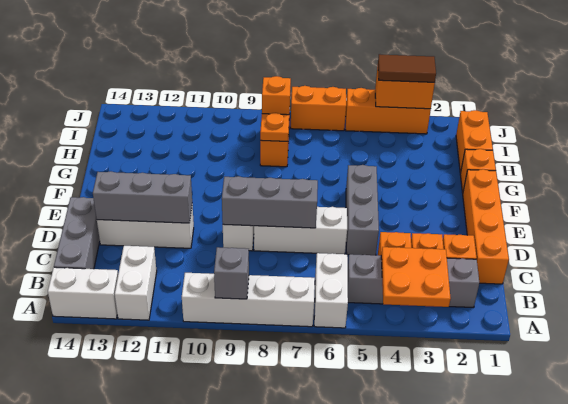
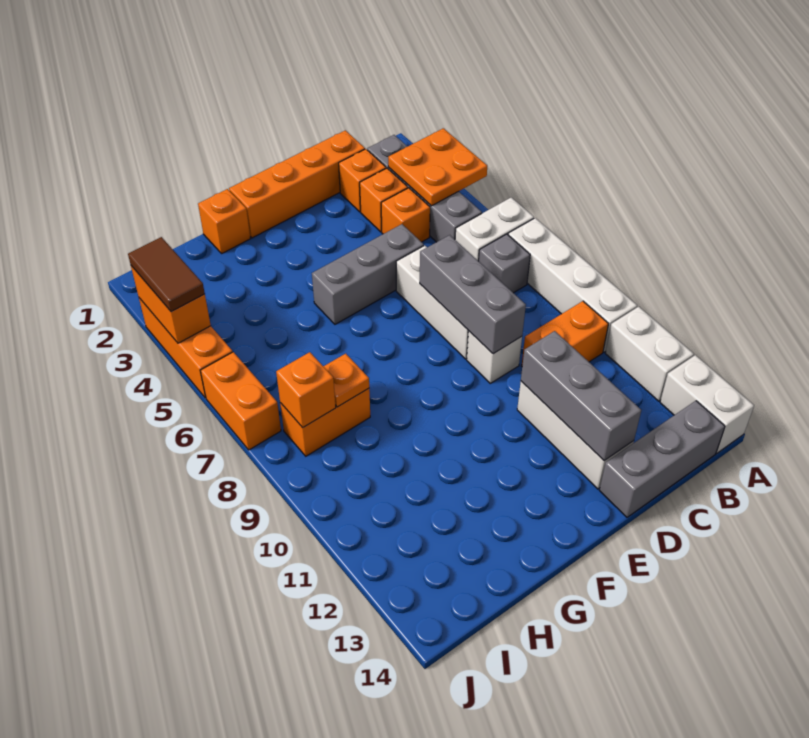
grey 1x1 brick [214,247,249,299] -> grey 1x1 brick moved to [479,234,530,293]
white 1x2 brick [115,246,157,320] -> white 1x2 brick turned to [605,307,694,401]
orange 1x2 brick [456,110,493,172] -> orange 1x2 brick moved to [522,301,608,365]

